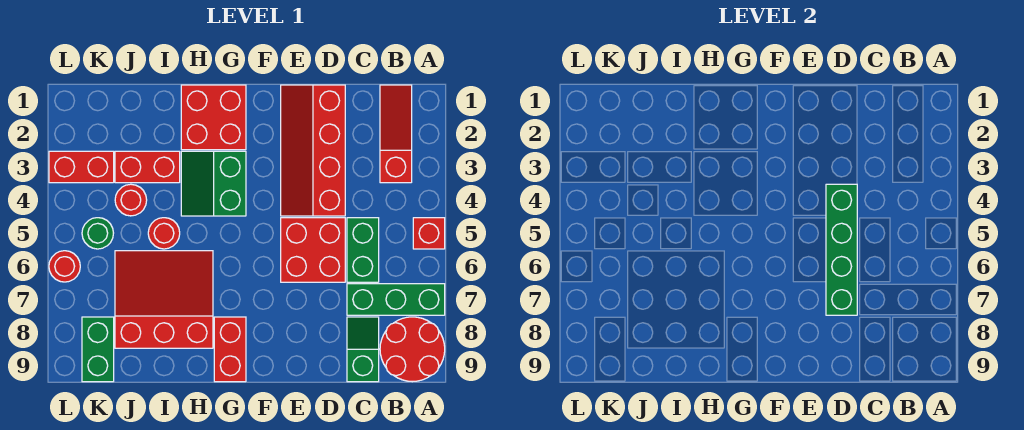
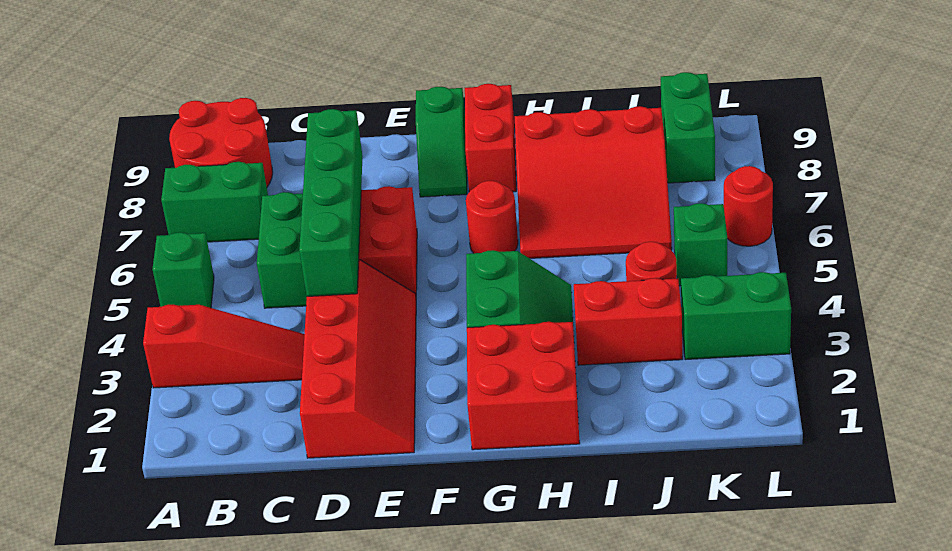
red 1x1 brick [413,218,445,249] -> green 1x1 brick [153,232,214,308]
green 1x3 brick [347,284,445,315] -> green 1x2 brick [161,162,268,242]
red 1x3 slope [380,85,412,183] -> red 1x3 slope turned to [143,305,304,388]
green 1x2 slope [347,317,379,382] -> green 1x2 slope moved to [416,87,467,197]
red 1x1 round brick [148,218,180,249] -> red 1x1 round brick moved to [466,181,518,253]
red 1x2 brick [49,151,114,183] -> green 1x2 brick [681,272,791,360]
green 1x1 round brick [82,218,113,249] -> green 1x1 brick [674,203,727,286]

